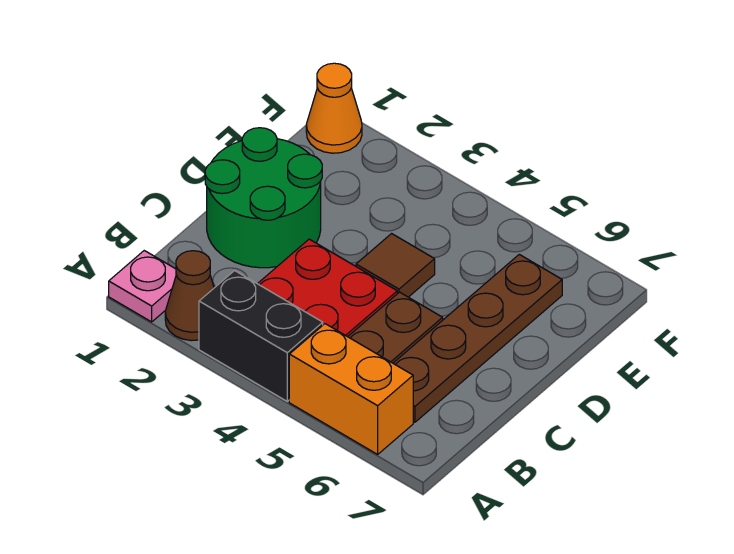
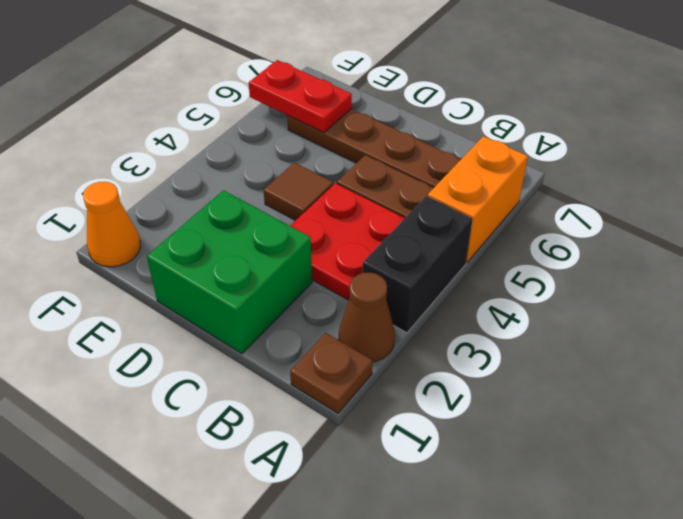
pink 1x1 plate [109,251,176,322] -> brown 1x1 plate [290,333,373,413]
green 2x2 round brick [205,128,322,268] -> green 2x2 brick [147,190,312,354]
none -> red 1x2 plate [249,60,352,132]

